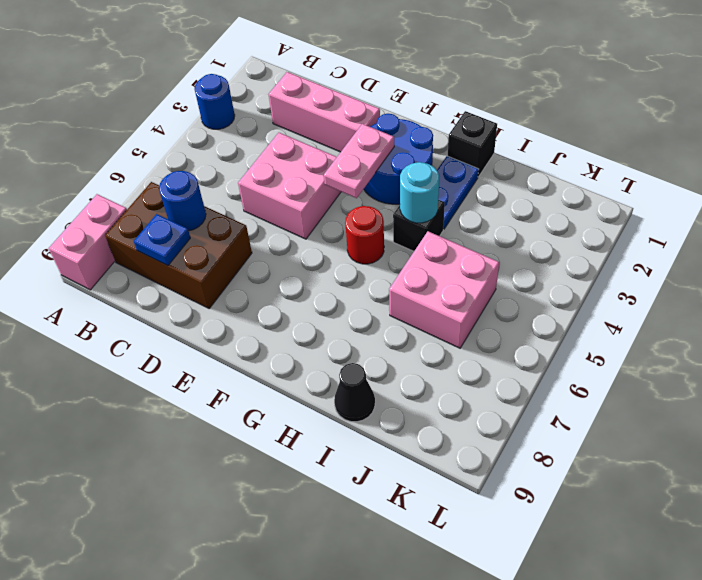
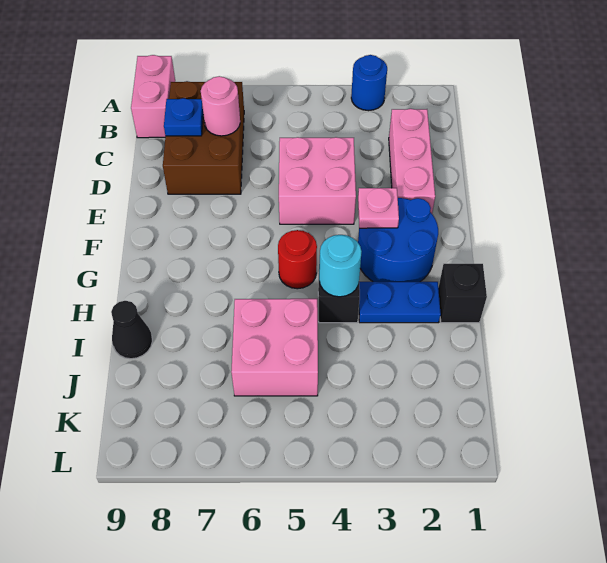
pink 1x2 brick [49,194,127,290] -> pink 1x2 brick turned to [131,55,175,138]
blue 1x1 round brick [159,171,206,231] -> pink 1x1 round brick [201,76,240,136]
pink 1x2 plate [324,124,394,198] -> pink 1x1 plate [358,188,399,228]

